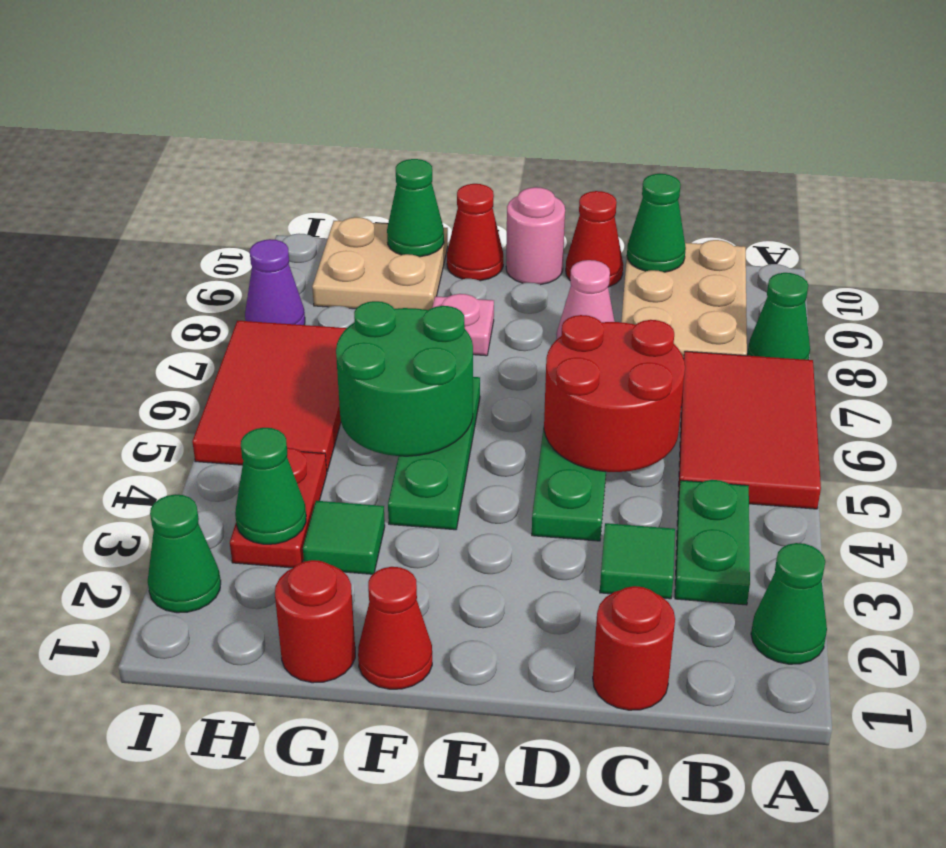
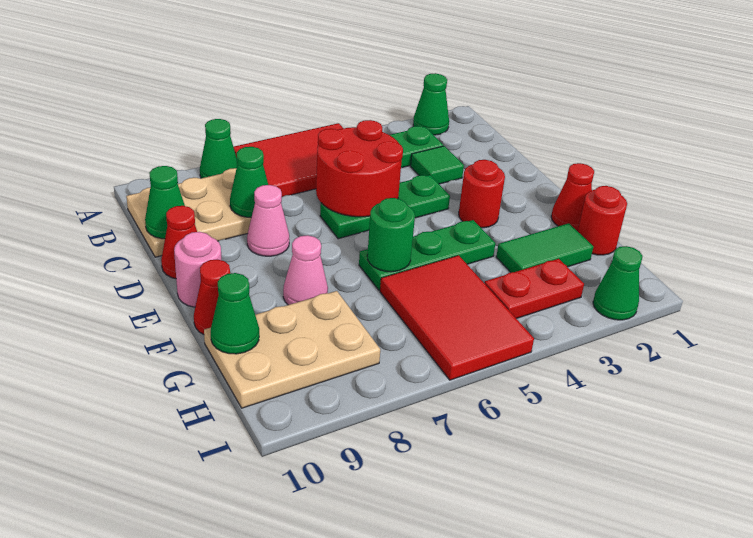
red 1x1 round brick [593,586,675,710] -> red 1x1 round brick moved to [459,160,505,228]
green 2x2 round brick [336,301,473,456] -> green 1x1 round brick [367,198,415,272]
pink 1x1 plate [432,294,494,356] -> pink 1x1 cone [283,235,328,305]
green 1x1 tile [303,501,385,574] -> green 1x2 tile [496,223,593,273]
tan 2x2 plate [312,217,448,310] -> tan 2x3 plate [204,291,380,408]
green 1x1 cone [235,428,306,544] -> green 1x1 cone moved to [230,147,268,217]
red 2x3 tile [192,321,347,471] -> red 2x3 tile turned to [380,255,534,380]
purple 1x1 cone [245,239,305,325] -> none

